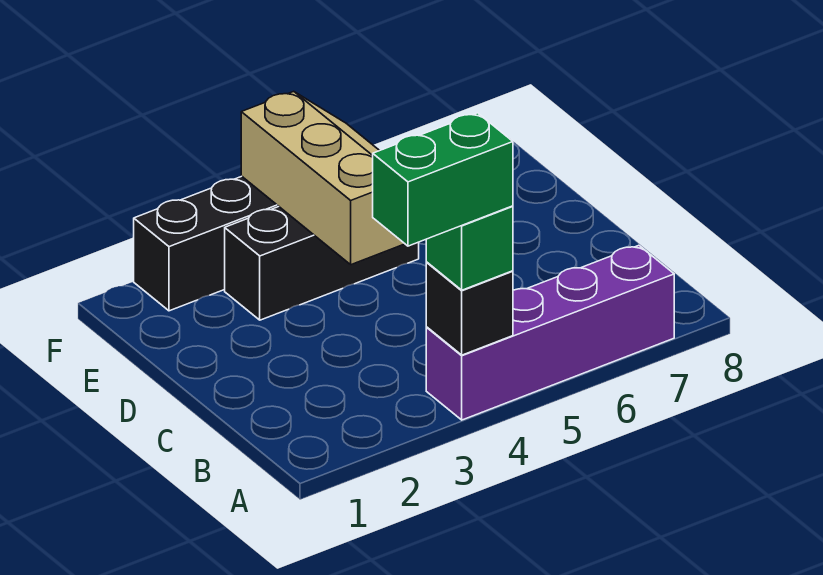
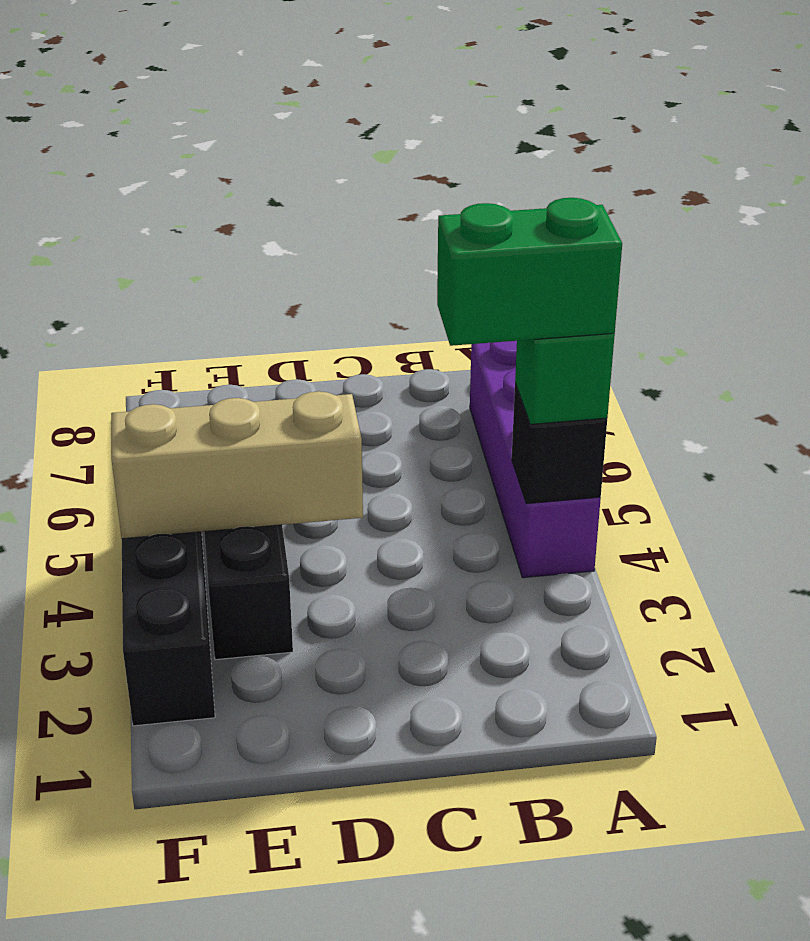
green 1x2 brick [373,113,513,246] -> green 1x2 brick turned to [437,198,622,346]

